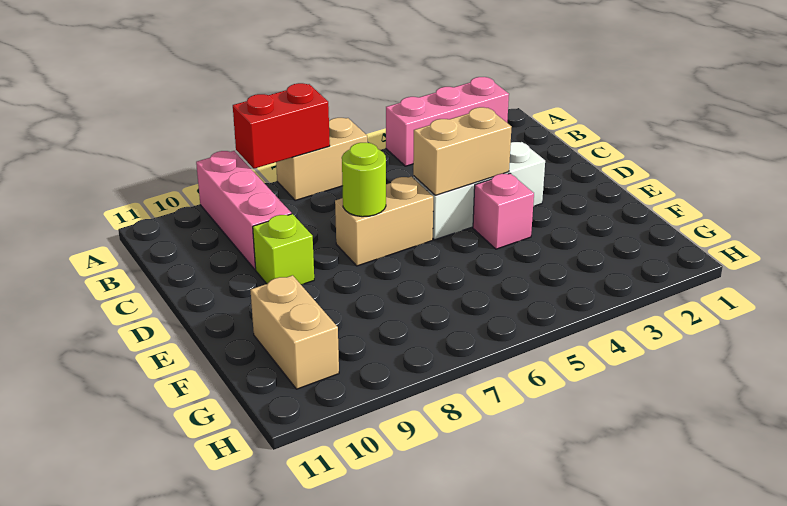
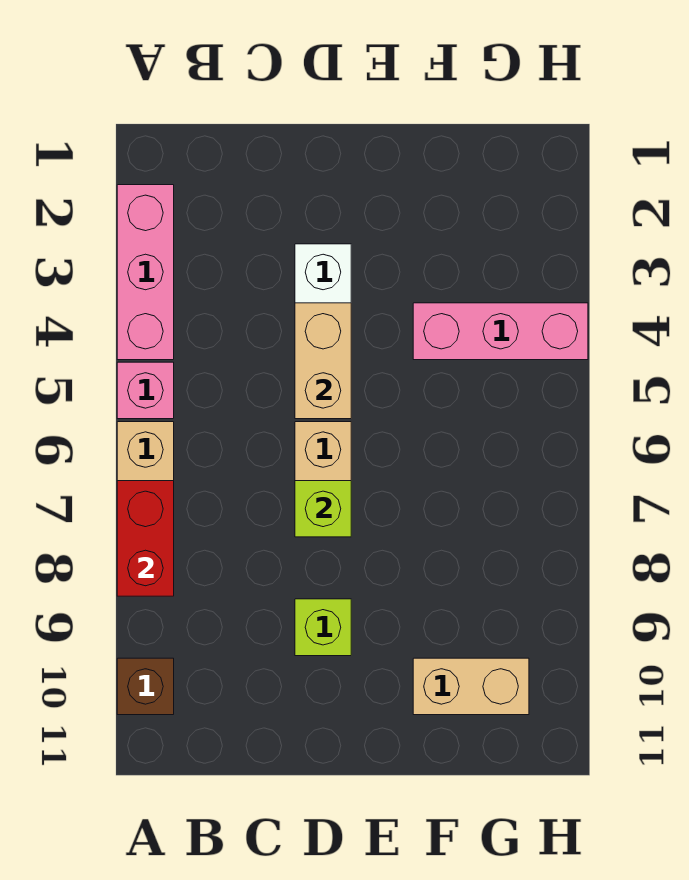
pink 1x3 brick [196,151,291,270] -> pink 1x3 brick moved to [413,303,588,360]
none -> brown 1x1 brick [117,658,174,715]
lime 1x1 round brick [342,143,386,217] -> lime 1x1 brick [295,481,351,537]
pink 1x1 brick [473,173,534,249] -> pink 1x1 brick moved to [117,362,174,419]

